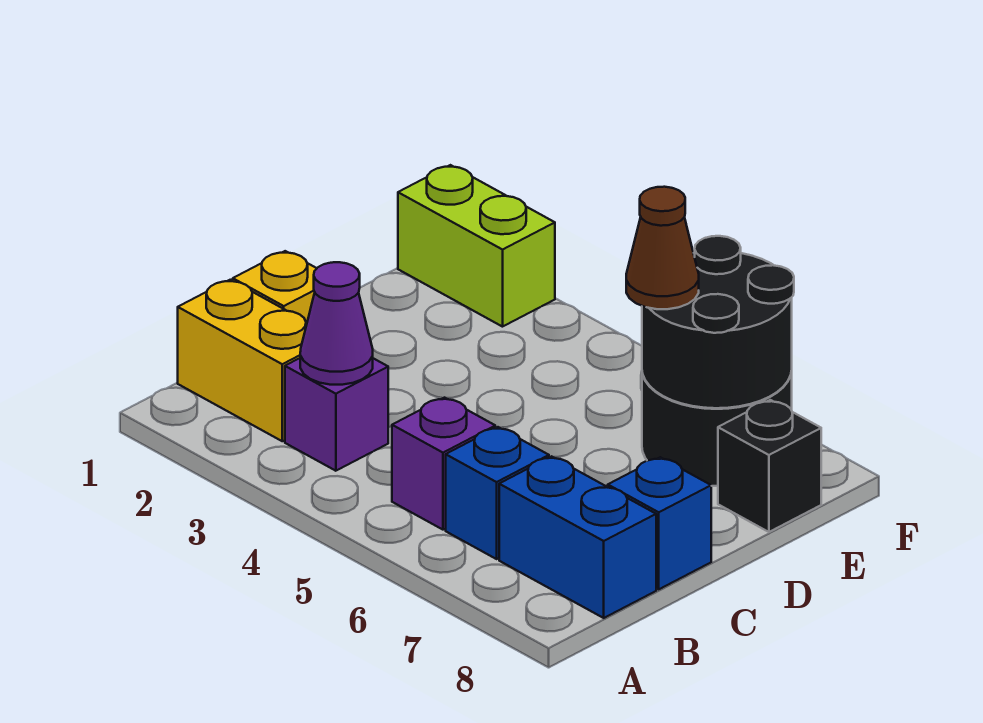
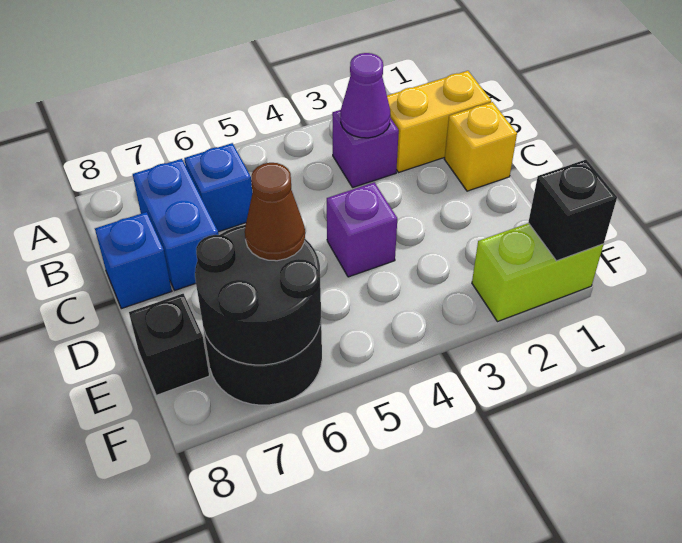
purple 1x1 brick [392,398,495,530] -> purple 1x1 brick moved to [327,182,397,277]
blue 1x2 brick [499,456,656,618] -> blue 1x2 brick turned to [133,159,219,290]
none -> black 1x1 brick [528,160,617,261]

